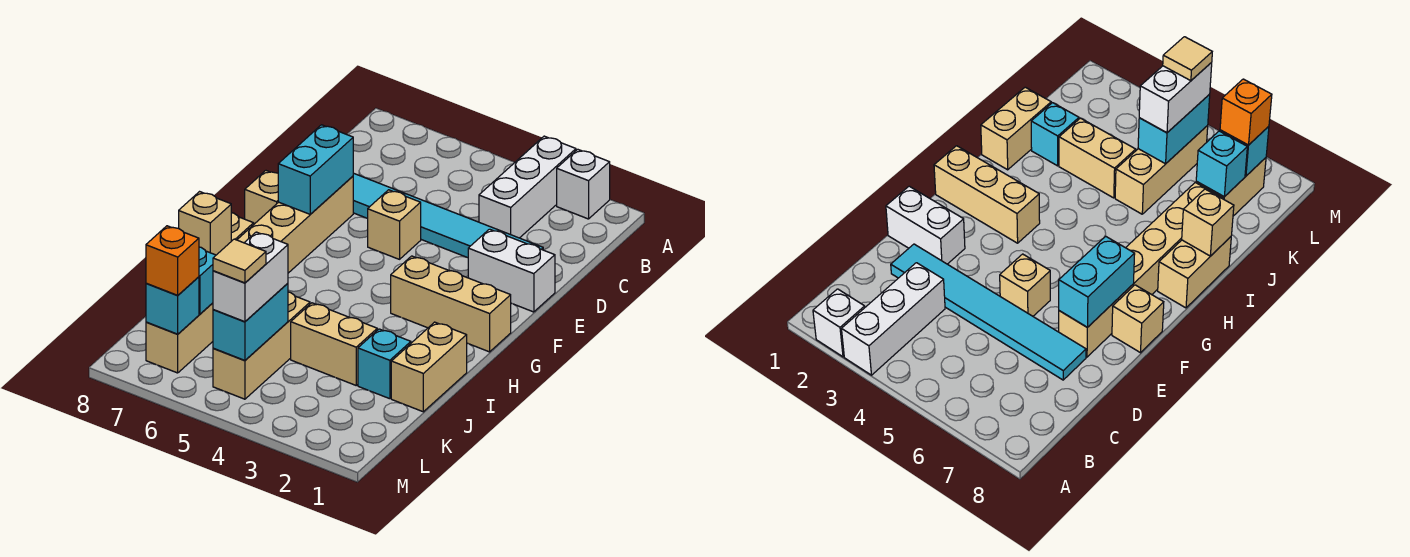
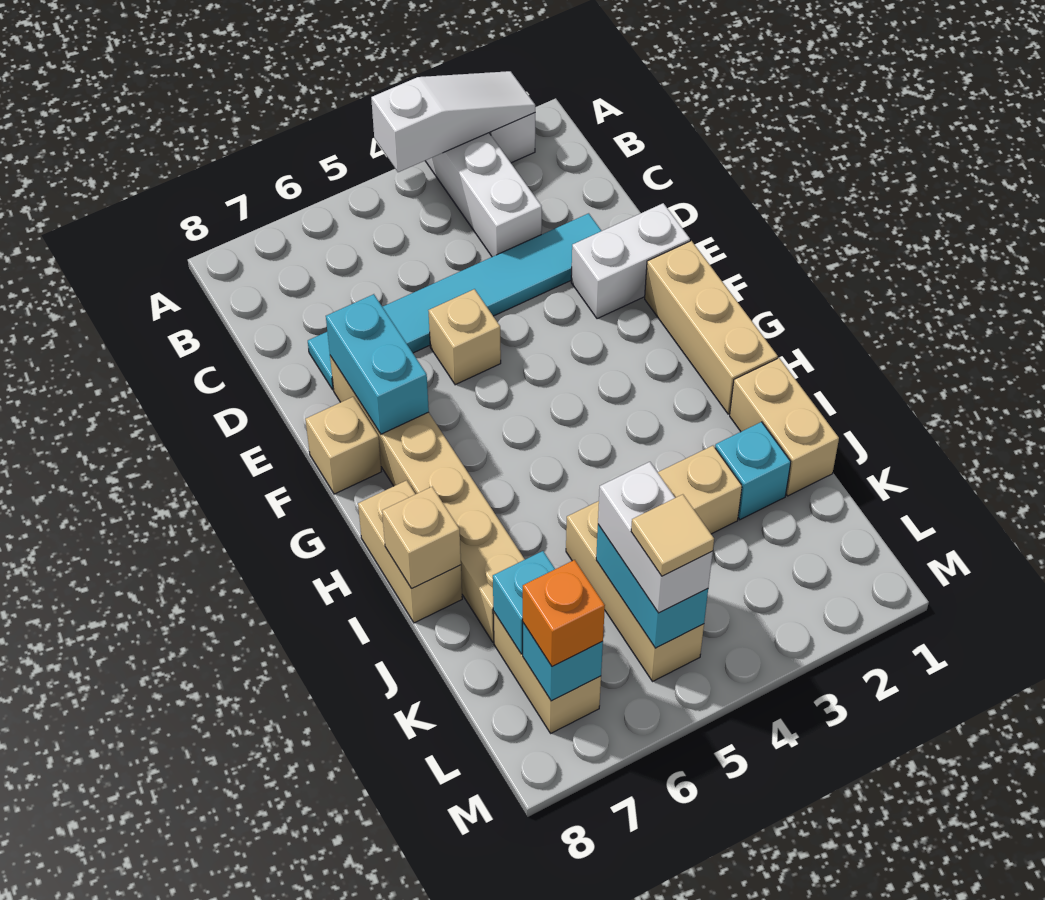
none -> white 1x3 slope [371,71,535,172]
tan 1x3 brick [391,256,511,352] -> tan 1x3 brick turned to [645,241,778,414]

